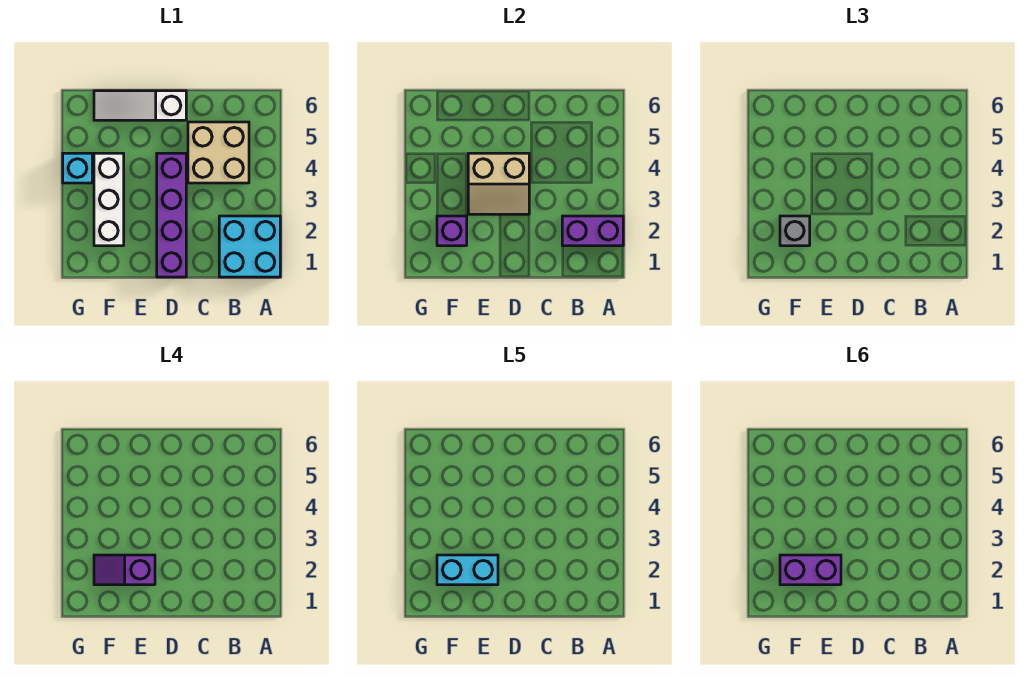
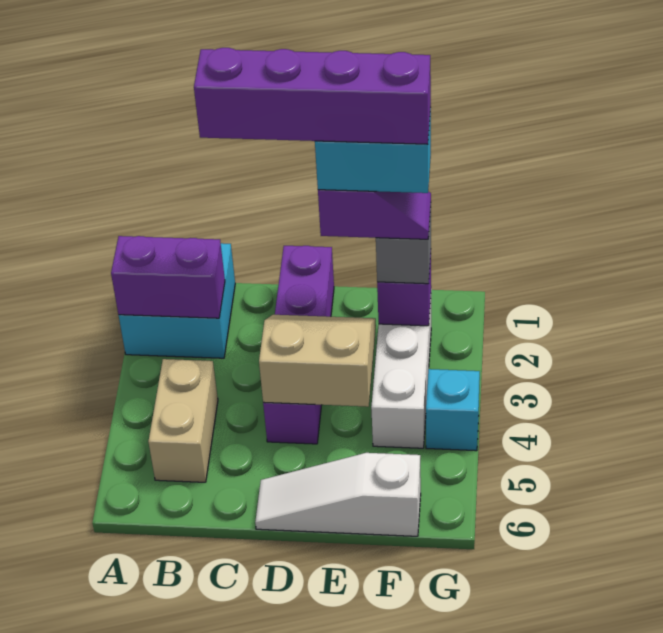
tan 2x2 brick [188,122,249,183] -> tan 1x2 brick [148,359,218,482]
white 1x3 slope [94,91,186,120] -> white 1x3 slope turned to [255,453,421,536]
purple 1x2 brick [780,555,841,585] -> purple 1x4 brick [194,48,431,144]

